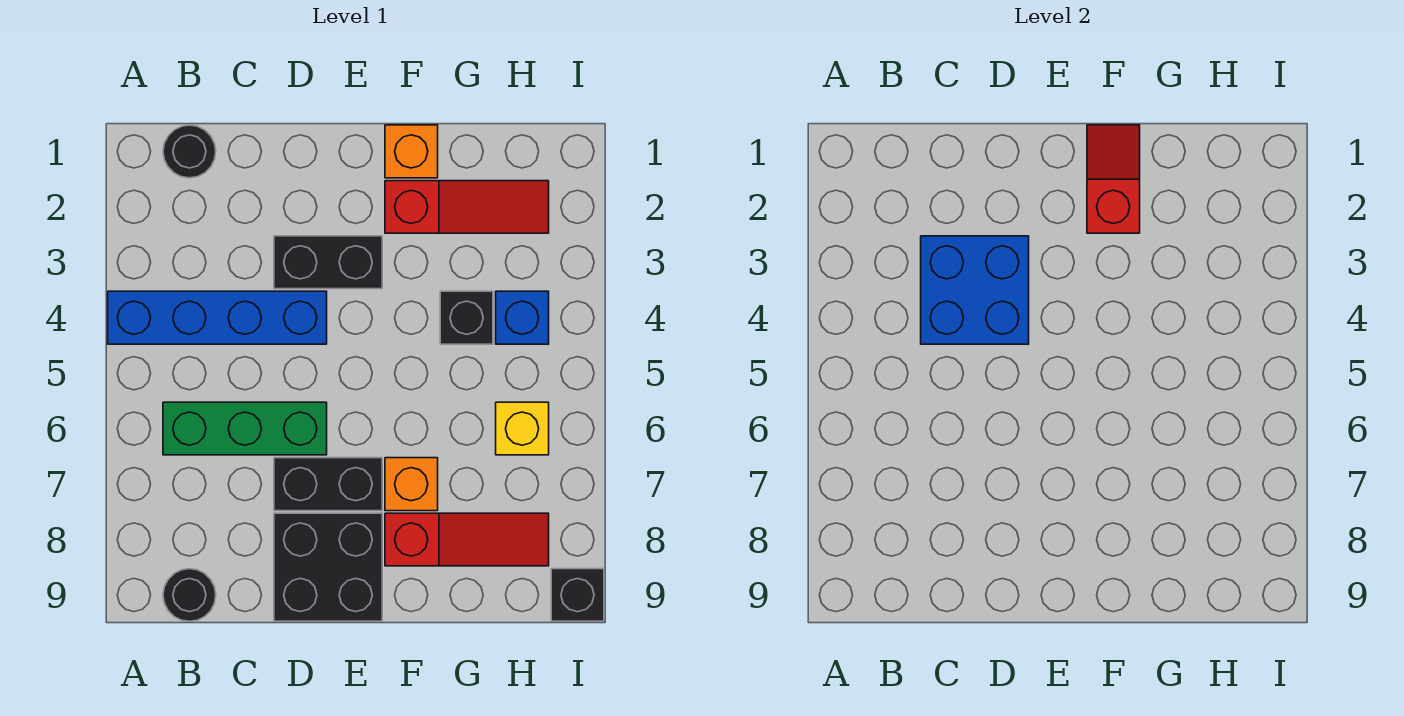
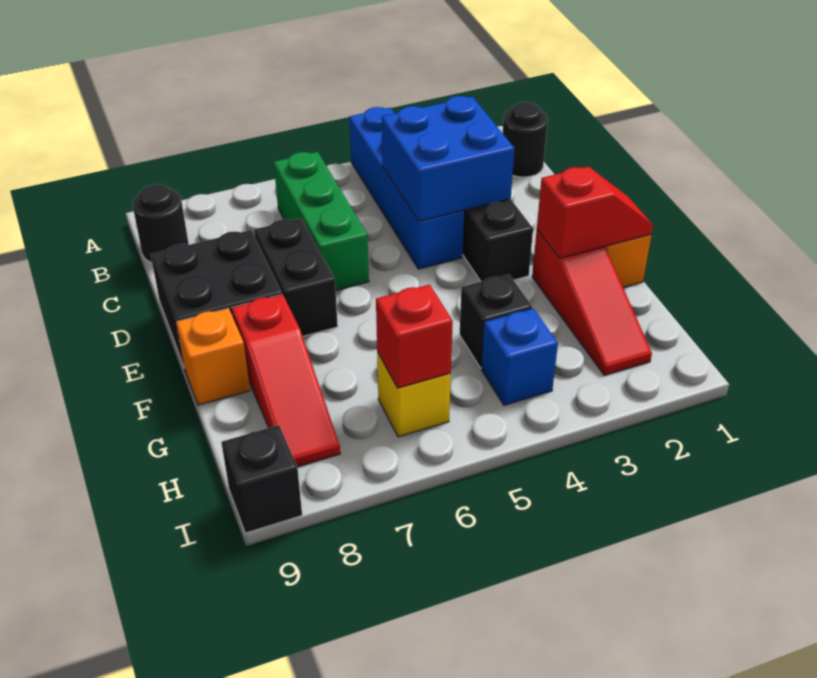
orange 1x1 brick [385,458,438,511] -> orange 1x1 brick moved to [176,308,250,405]
none -> red 1x1 brick [376,284,453,388]

